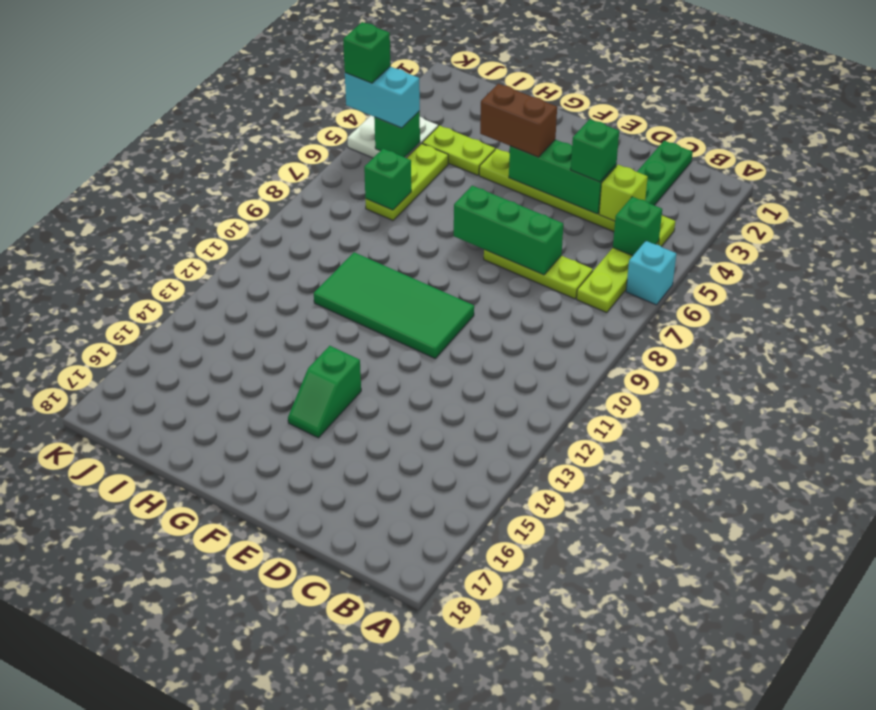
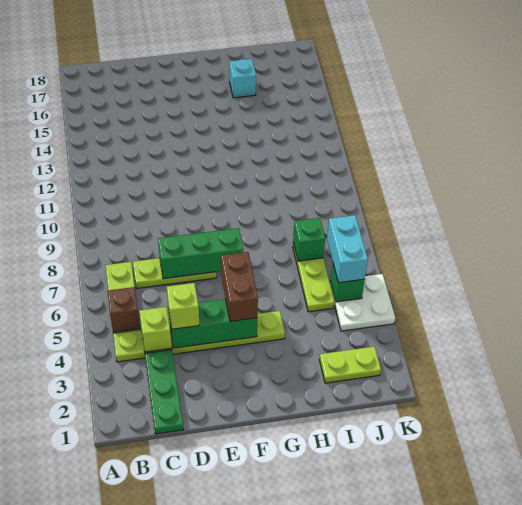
cyan 1x1 brick [626,241,676,305] -> cyan 1x1 brick moved to [229,59,256,98]
green 1x1 brick [613,197,662,256] -> brown 1x1 brick [108,287,140,332]
green 1x1 brick [571,119,619,182] -> lime 1x1 brick [167,283,199,329]
green 2x4 tile [314,252,474,358] -> none
brown 1x2 brick [480,84,557,157] -> brown 1x2 brick turned to [221,252,258,321]
green 1x2 slope [288,346,361,438] -> none
lime 1x2 plate [422,125,495,175] -> lime 1x2 plate moved to [319,347,381,383]
cyan 1x2 brick [345,67,420,128] -> cyan 1x2 brick turned to [327,215,368,283]
green 1x1 brick [343,22,390,83] -> none

